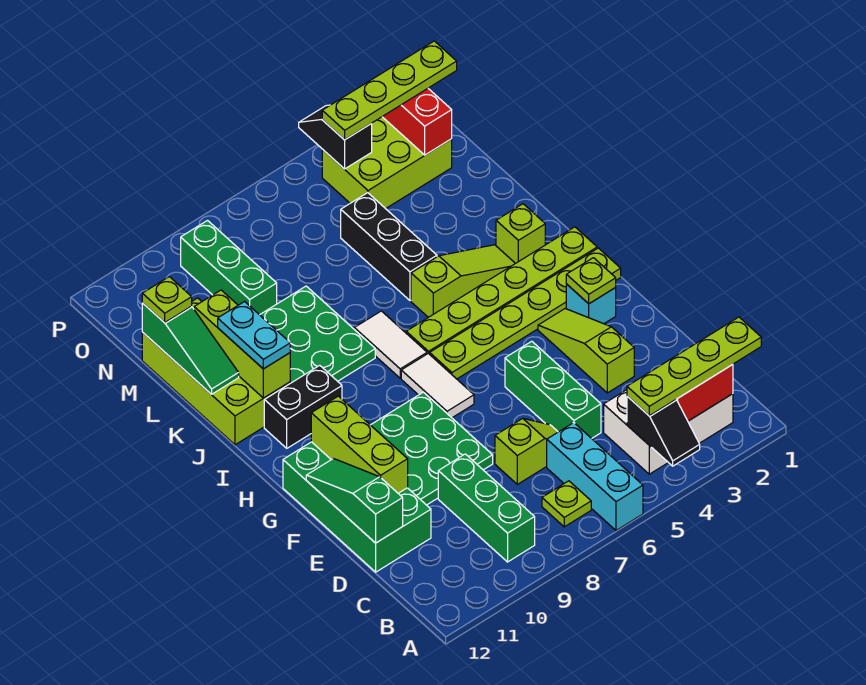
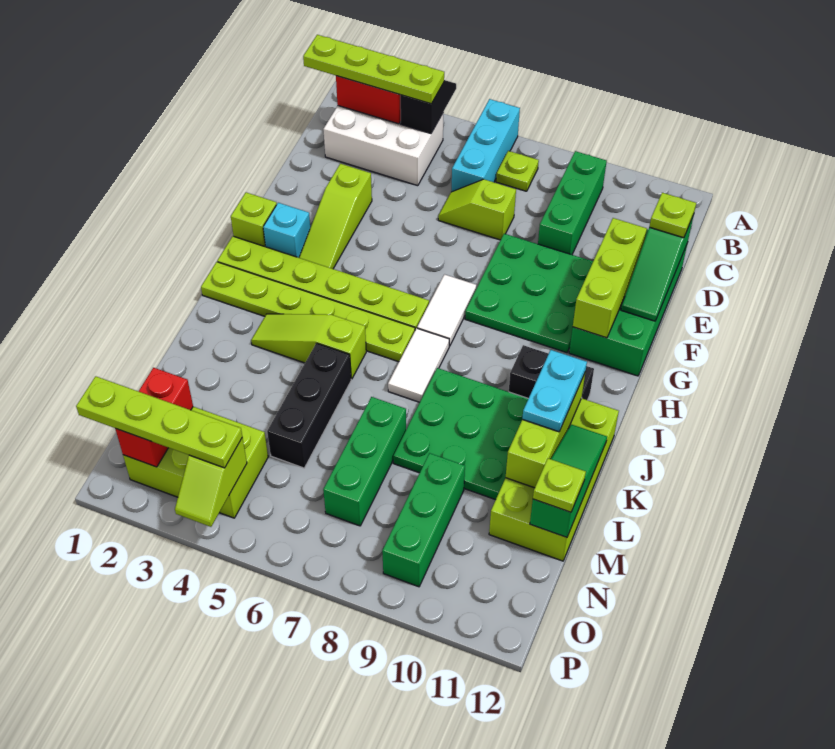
green 1x3 brick [505,341,601,438] -> green 1x3 brick moved to [323,397,406,526]
lime 1x1 plate [566,258,616,304] -> lime 1x1 plate moved to [650,193,696,238]
lime 1x1 brick [496,204,545,263] -> lime 1x1 brick moved to [231,192,277,247]
black 1x2 slope [299,105,372,169] -> lime 1x2 slope [175,437,247,527]

